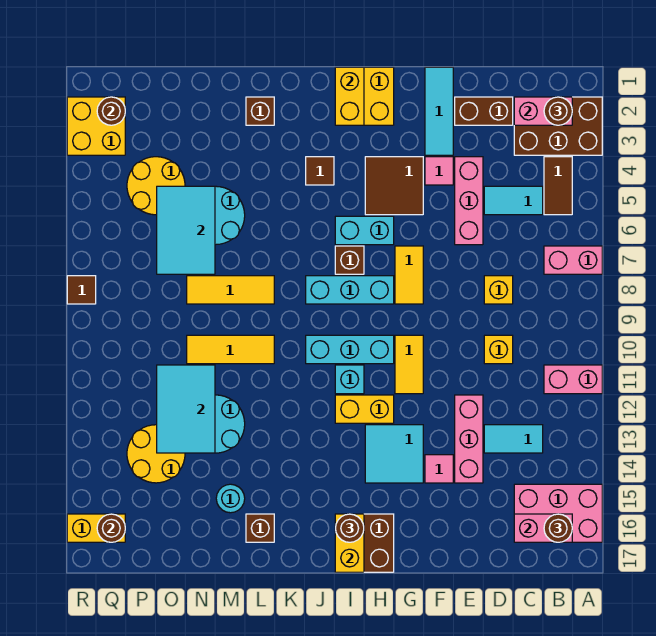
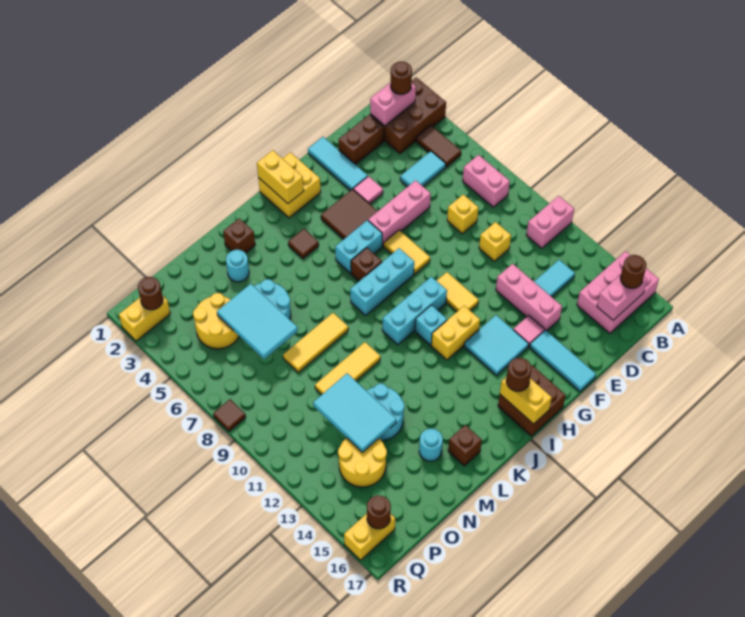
pink 1x2 brick [544,246,602,274] -> pink 1x2 brick turned to [463,155,510,207]
pink 1x3 brick [455,157,483,245] -> pink 1x3 brick turned to [368,180,431,246]
none -> cyan 1x3 tile [530,330,596,391]
none -> cyan 1x1 round brick [226,250,249,282]
yellow 2x2 brick [67,97,125,155] -> yellow 1x2 brick [119,296,170,341]

